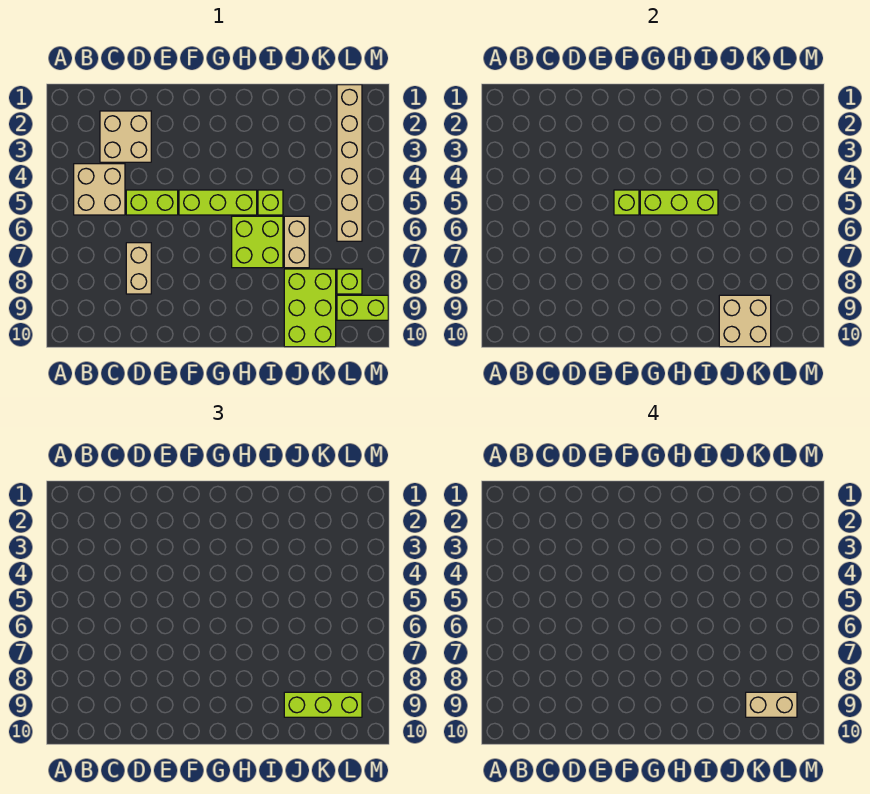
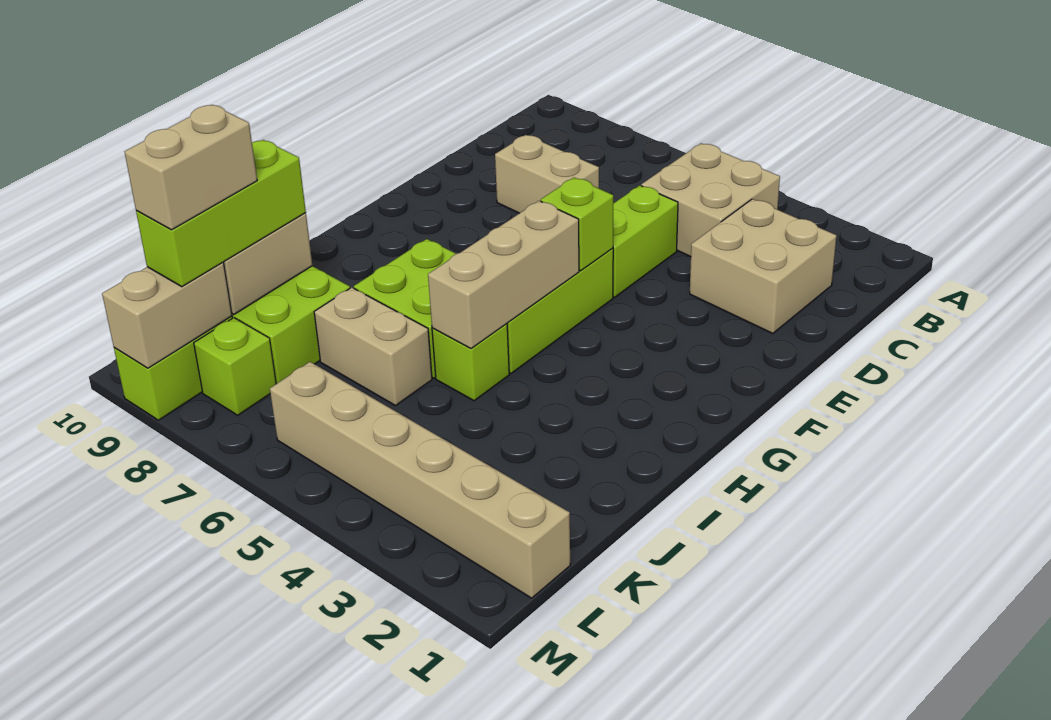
lime 1x3 brick [640,190,718,215] -> tan 1x3 brick [428,201,579,349]
none -> tan 1x2 brick [102,263,232,368]

